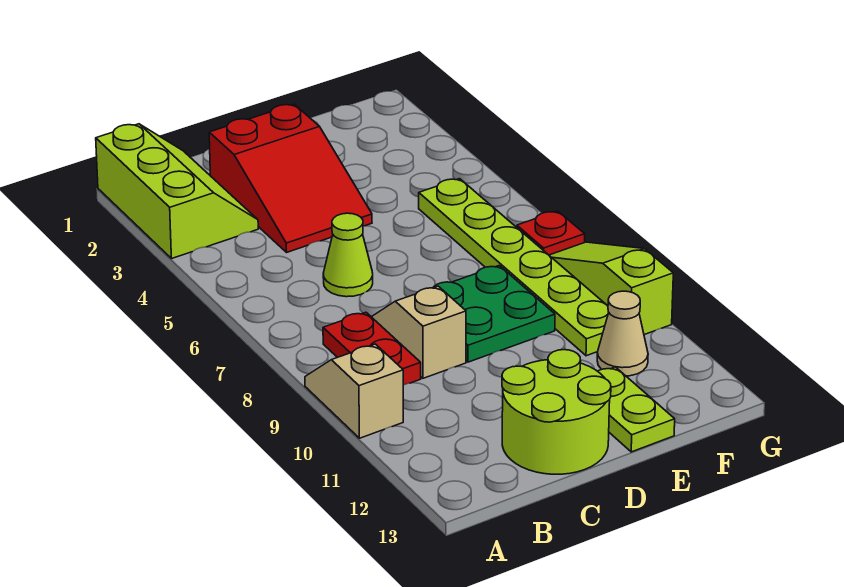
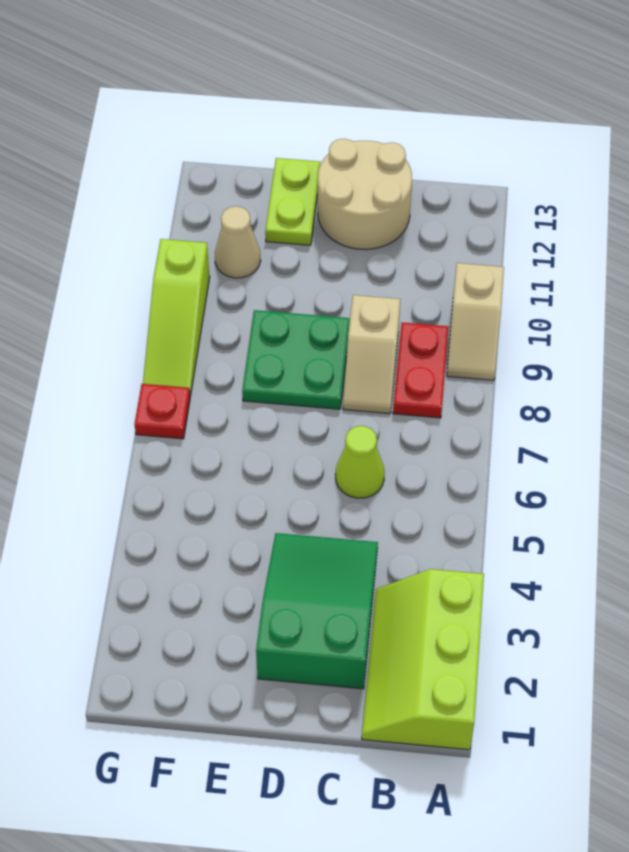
red 2x3 slope [209,104,372,252] -> green 2x3 slope [256,533,378,689]
lime 2x2 round brick [502,350,611,474] -> tan 2x2 round brick [318,139,412,250]
lime 1x6 plate [419,179,609,356] -> none

